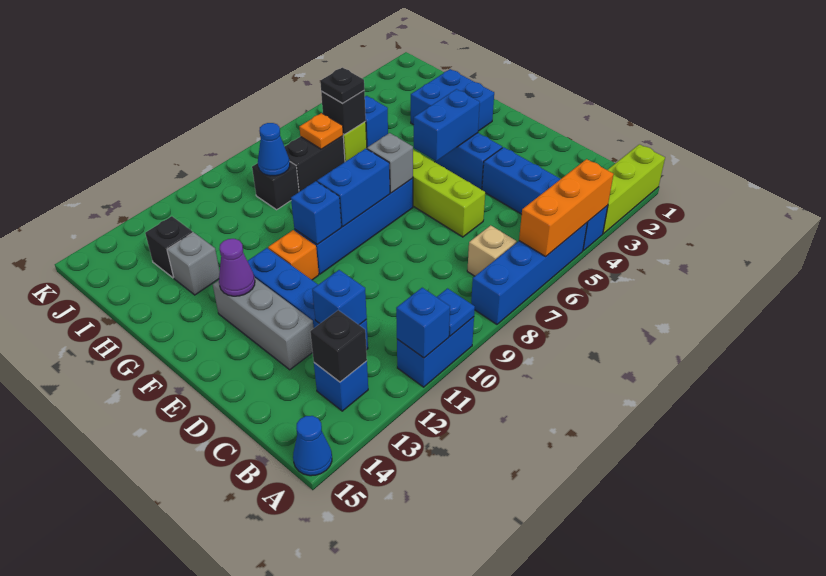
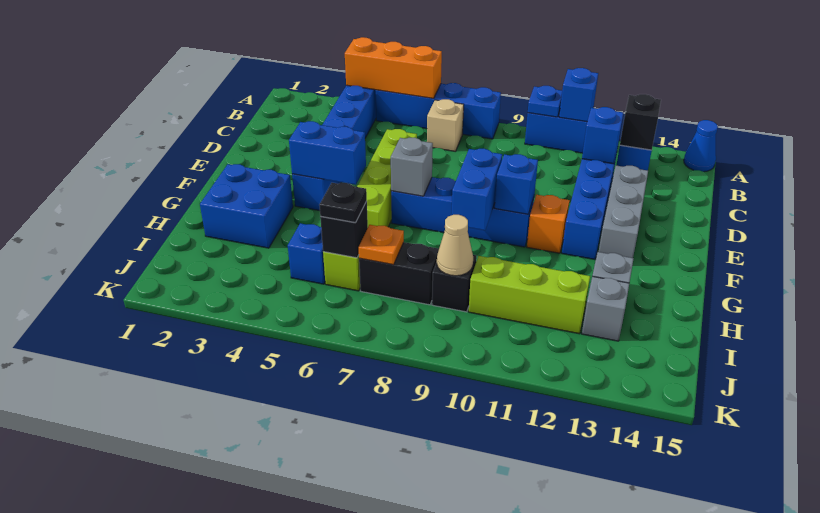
lime 1x3 brick [603,144,665,234] -> lime 1x3 brick moved to [469,256,590,334]
blue 1x2 brick [317,149,390,226] -> blue 1x2 brick turned to [451,149,502,230]
purple 1x1 cone [219,239,255,296] -> none
blue 1x1 cone [258,123,290,176] -> tan 1x1 cone [437,215,473,276]
black 1x1 brick [145,216,193,278] -> grey 1x1 brick [582,276,629,341]

